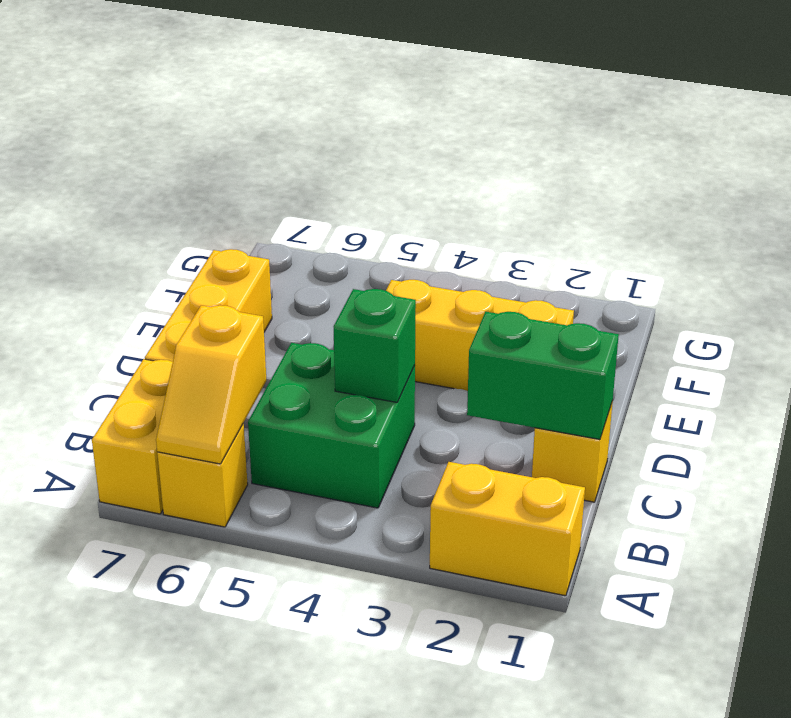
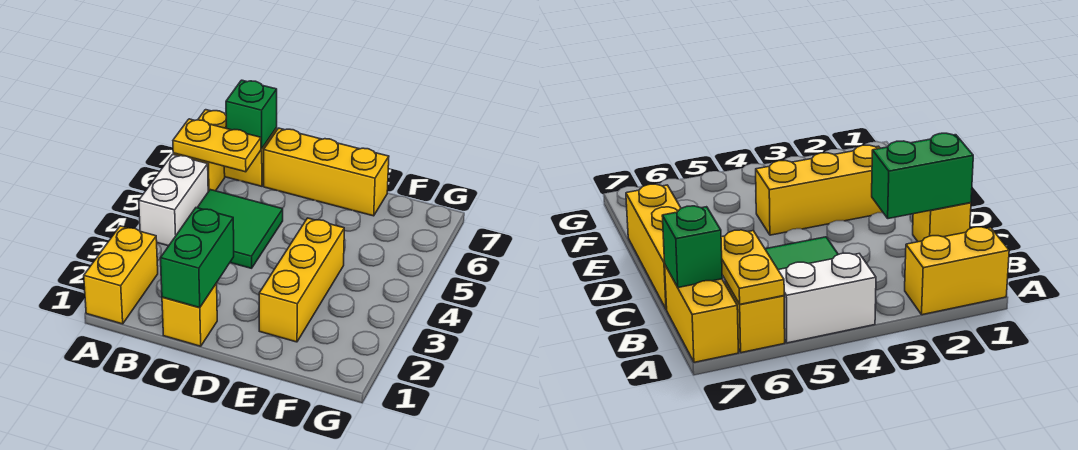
none -> white 1x2 brick [139,154,208,246]
yellow 1x2 slope [156,305,266,464] -> yellow 1x2 plate [173,119,261,172]
green 2x2 brick [248,343,415,508] -> green 2x2 tile [197,190,283,268]
green 1x1 brick [333,289,416,402] -> green 1x1 brick moved to [226,80,277,149]

